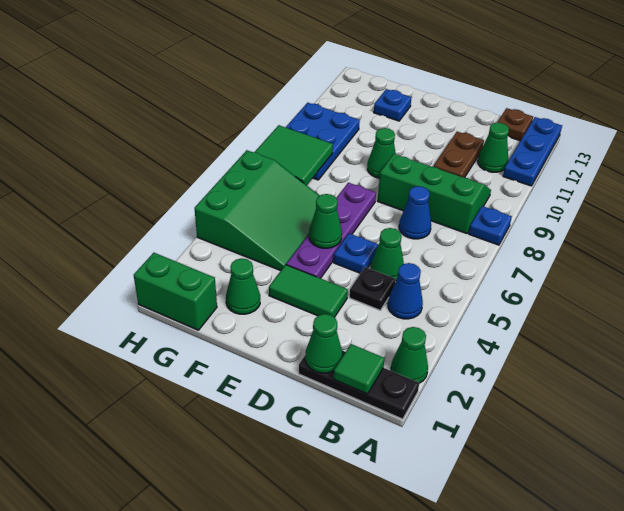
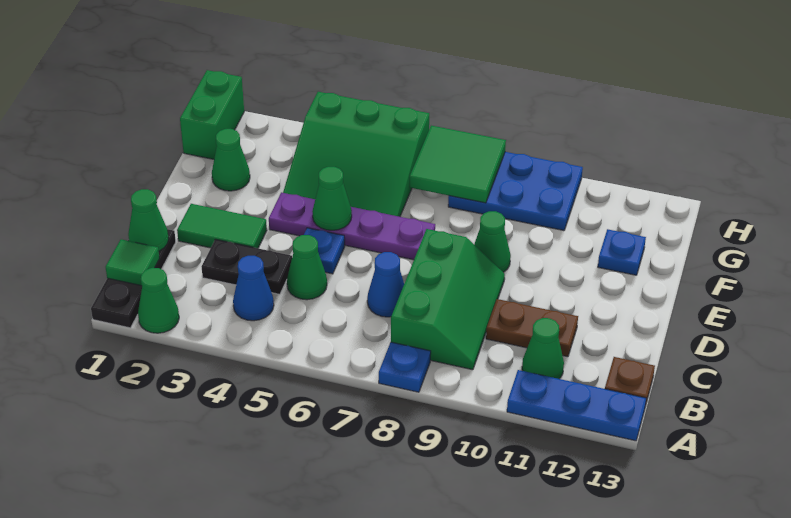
black 1x1 plate [350,267,396,310] -> black 1x2 plate [202,239,292,294]
green 1x2 tile [269,265,348,317] -> green 1x2 tile turned to [177,204,267,248]

